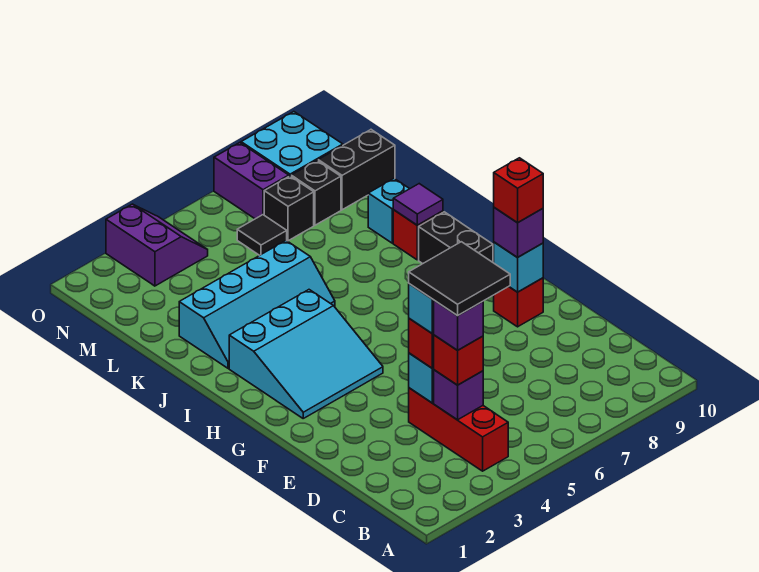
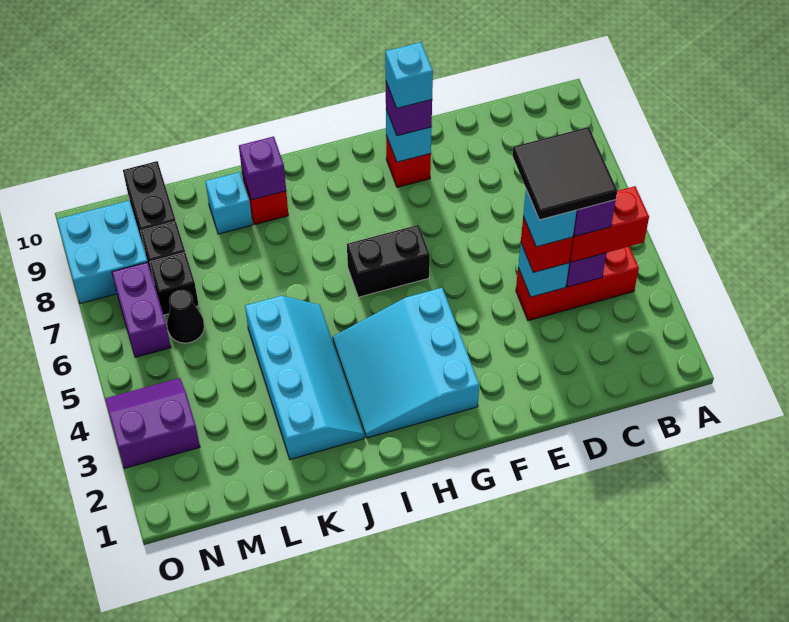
red 1x1 brick [434,335,483,385] -> red 1x2 brick [570,186,649,262]
red 1x1 brick [494,158,543,223] -> cyan 1x1 brick [385,42,433,108]
cyan 3x3 slope [229,290,383,418] -> cyan 3x3 slope turned to [333,288,479,438]
black 1x2 brick [419,212,493,264] -> black 1x2 brick moved to [347,225,430,297]
purple 1x1 tile [393,184,443,225] -> purple 1x1 brick [239,136,286,200]
black 1x1 tile [237,215,287,255] -> black 1x1 cone [167,290,204,343]
purple 1x2 brick [214,143,289,219] -> purple 1x2 brick turned to [112,262,171,357]

